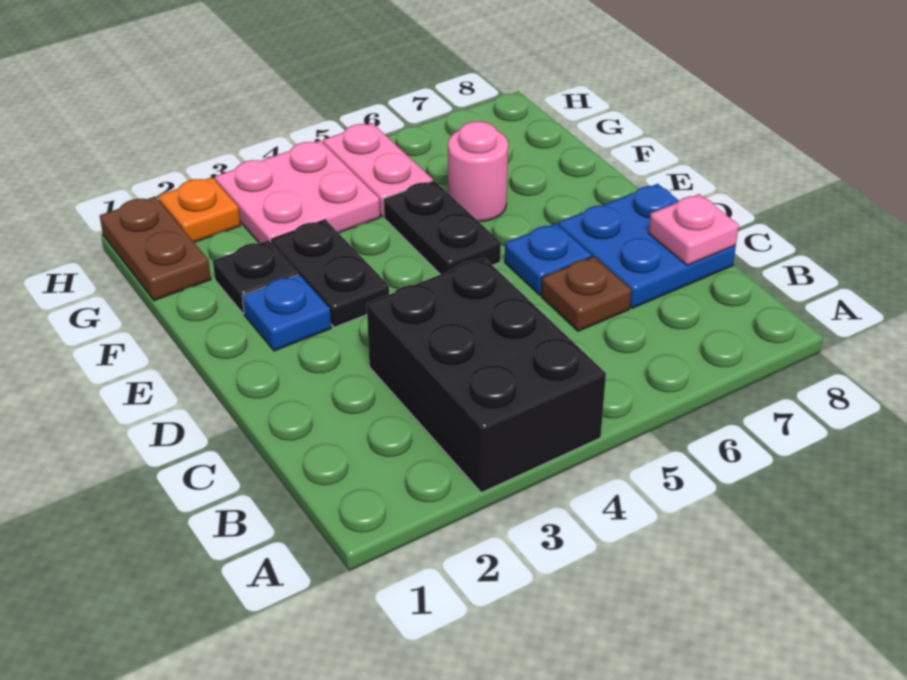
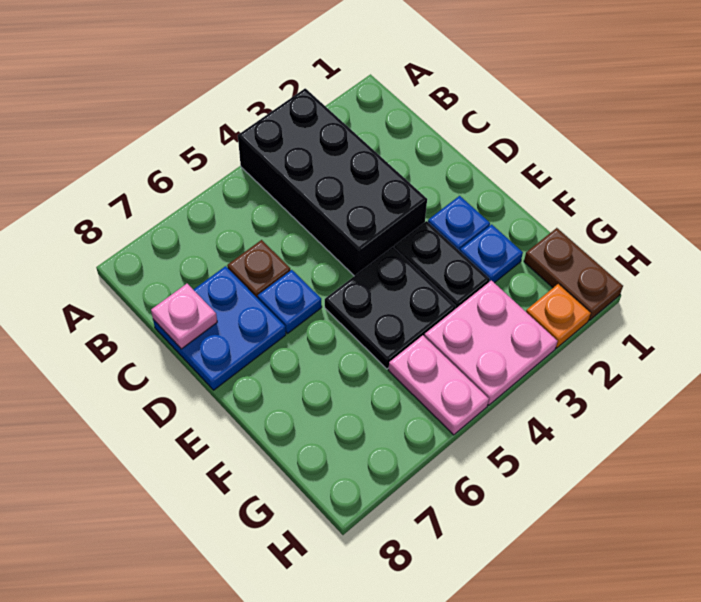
black 2x3 brick [367,258,606,493] -> black 2x4 brick [238,88,427,276]
black 1x2 plate [383,181,501,275] -> black 2x2 plate [325,247,456,369]
black 1x1 plate [213,240,298,314] -> blue 1x1 plate [460,224,523,283]
pink 1x1 round brick [448,122,508,222] -> none

